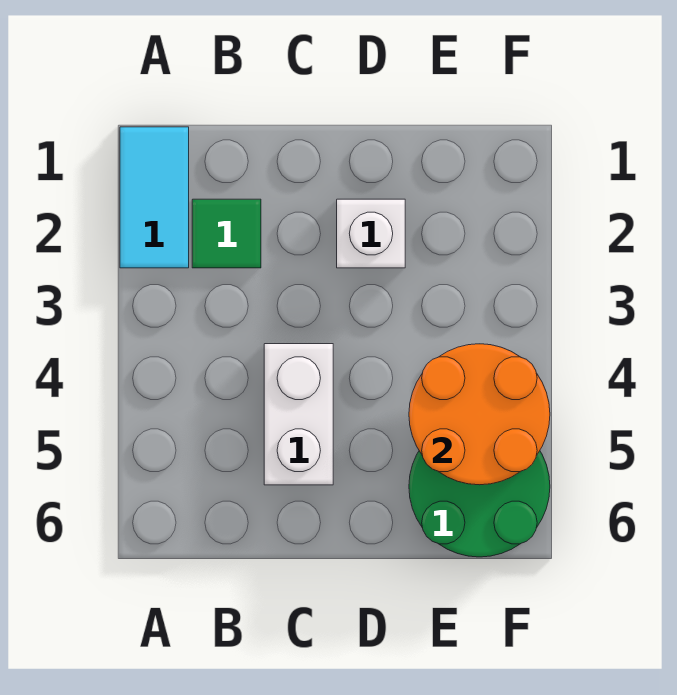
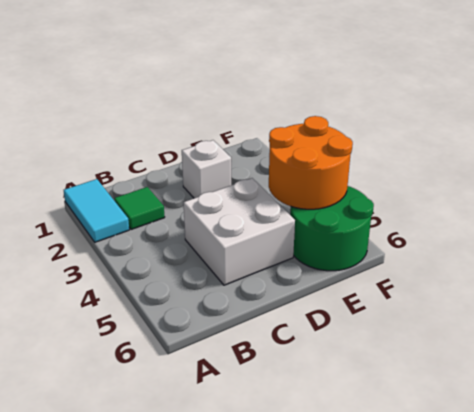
white 1x2 brick [264,344,333,485] -> white 2x2 brick [184,178,295,285]

